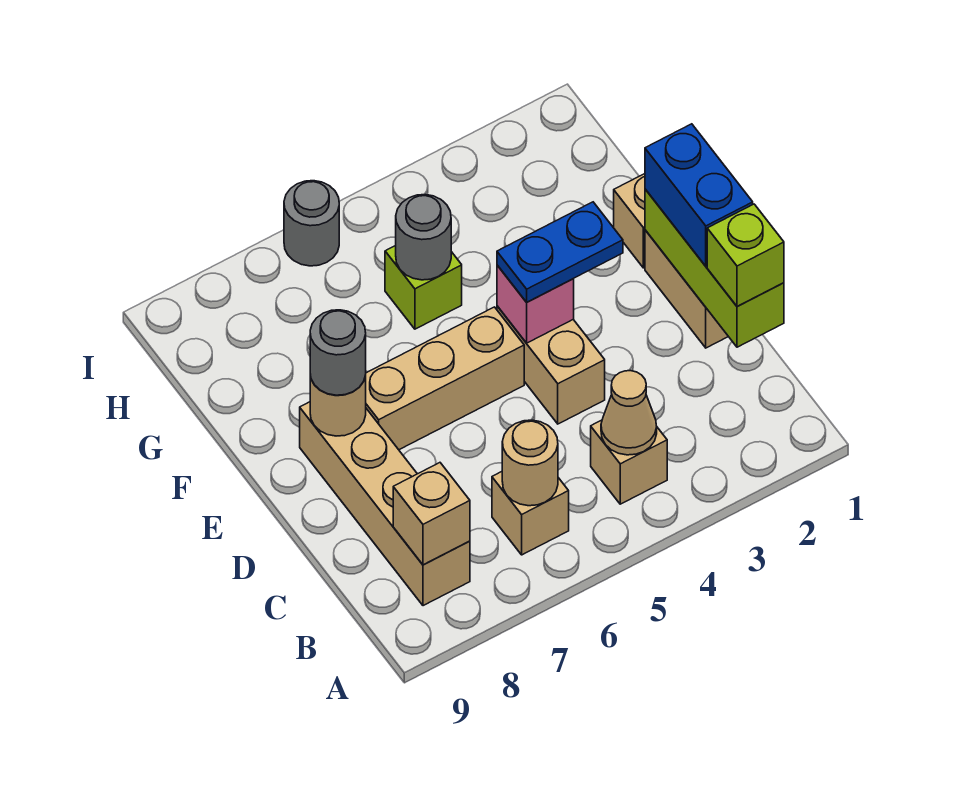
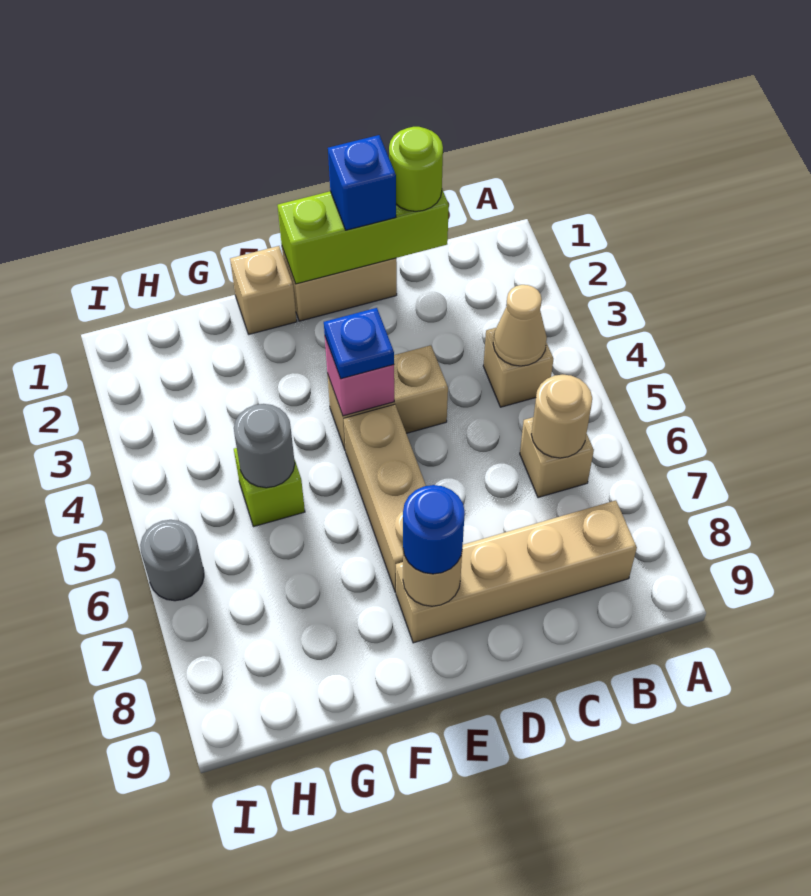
tan 1x1 brick [393,463,470,565] -> none
lime 1x1 brick [707,204,784,307] -> lime 1x1 round brick [389,127,443,211]
blue 1x2 brick [645,124,753,266] -> blue 1x1 brick [328,135,396,230]
blue 1x2 plate [497,202,623,302] -> blue 1x1 plate [324,308,394,379]
grey 1x1 round brick [310,310,366,395] -> blue 1x1 round brick [403,485,465,574]

